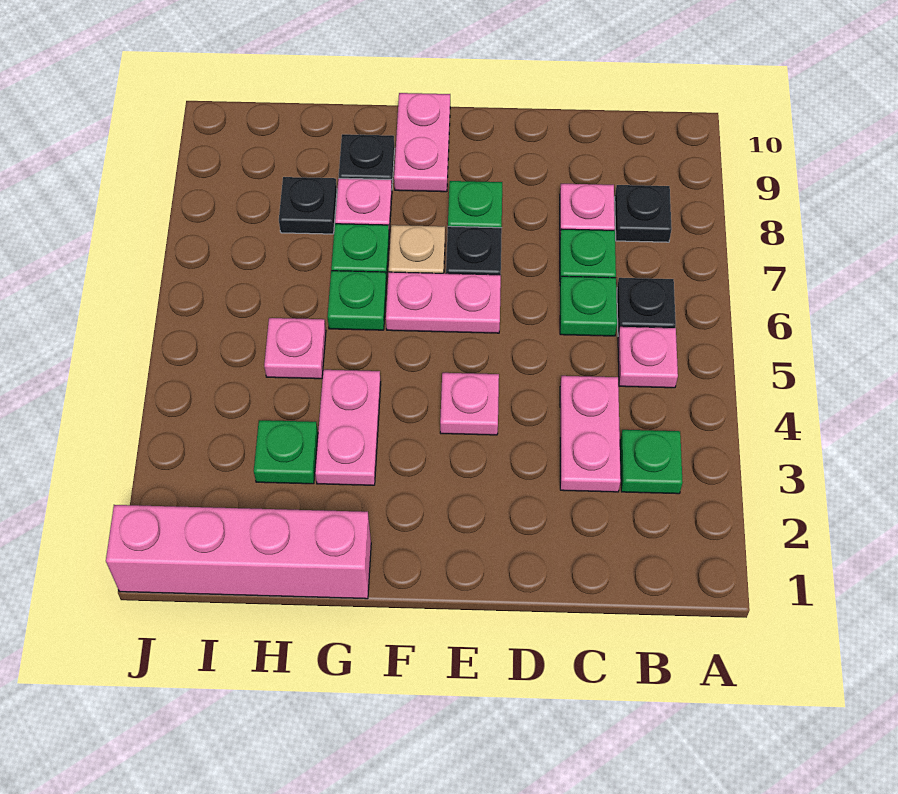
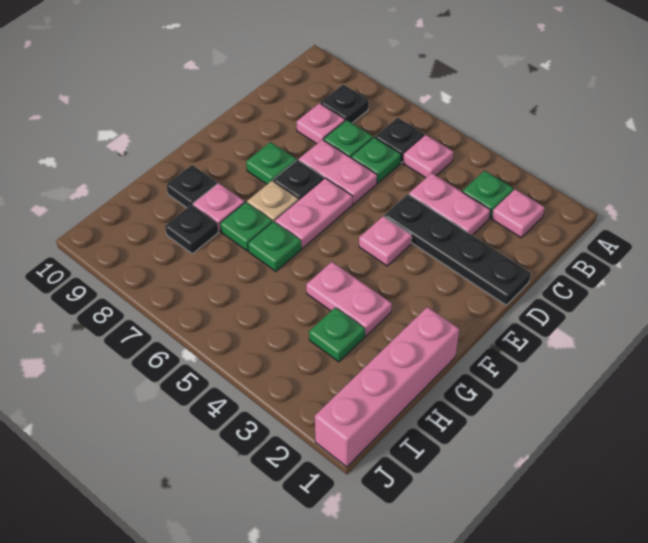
none -> black 1x4 plate [384,194,531,305]
pink 1x2 plate [394,93,450,192] -> pink 1x2 plate moved to [299,140,377,204]
pink 1x1 plate [264,318,326,379] -> pink 1x1 plate moved to [492,189,545,238]

